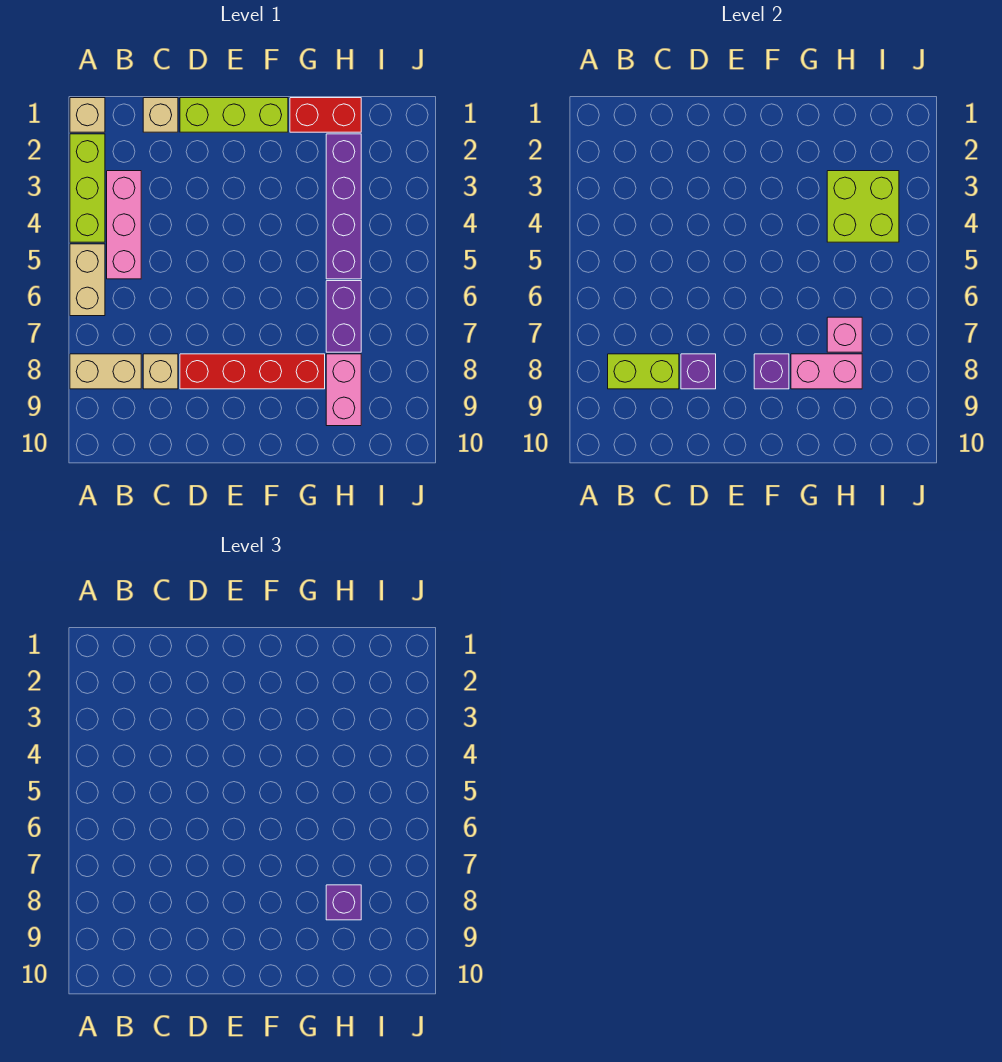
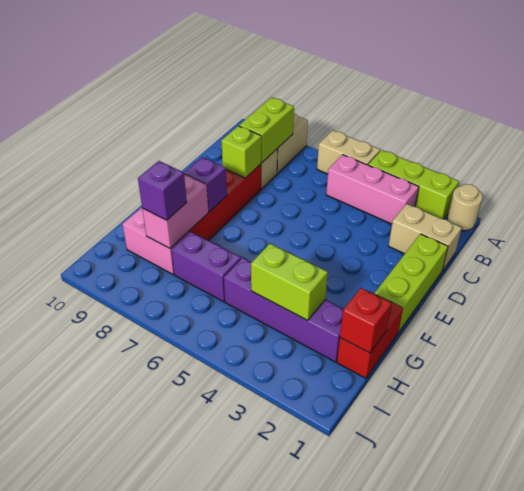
tan 1x1 brick [70,98,105,132] -> tan 1x1 round brick [447,184,483,231]
tan 1x1 brick [143,98,178,132] -> tan 1x2 brick [389,204,462,271]
purple 1x1 brick [681,354,716,389] -> lime 1x1 brick [221,126,261,178]
none -> red 1x1 brick [340,288,392,353]
lime 2x2 brick [827,171,899,242] -> lime 1x2 brick [251,244,328,321]
pink 1x1 brick [827,317,862,352] -> none

